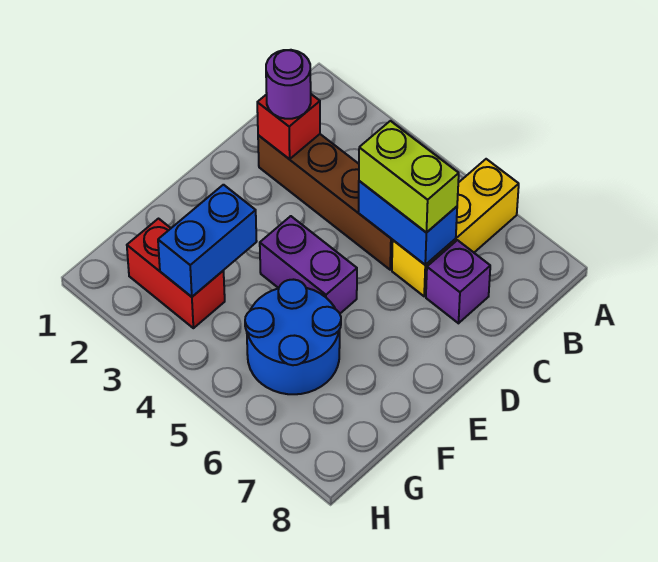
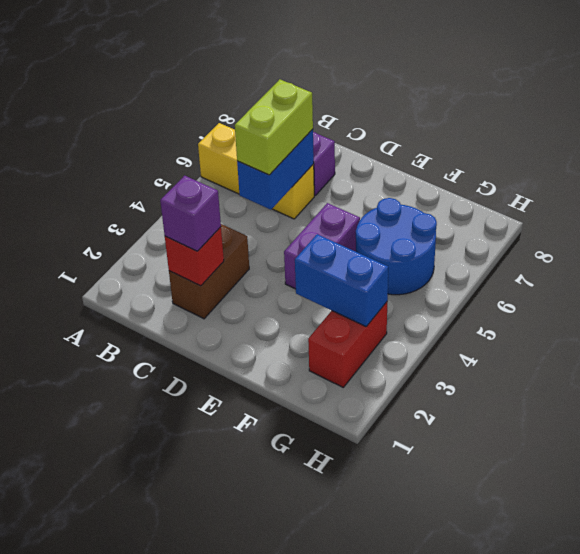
brown 1x4 brick [258,134,393,270] -> brown 1x2 brick [169,224,249,319]
purple 1x1 round brick [266,50,311,119] -> purple 1x1 brick [160,176,221,251]

